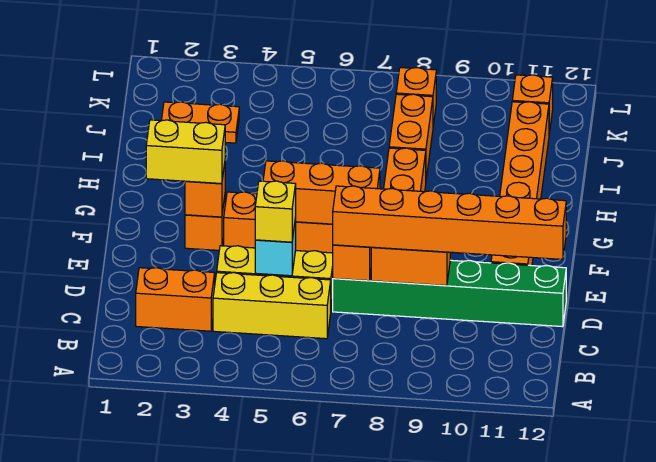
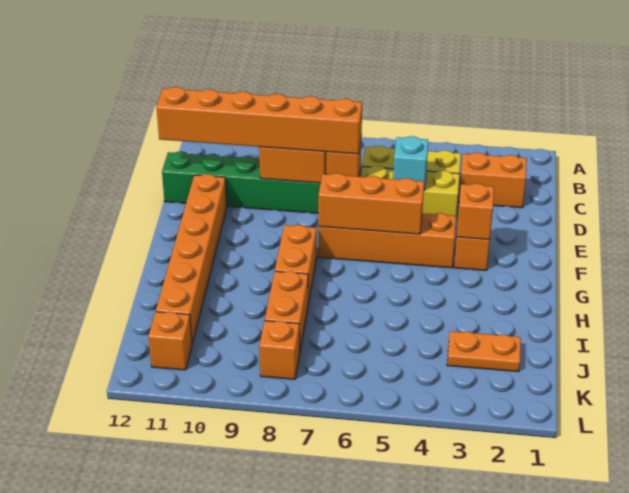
yellow 1x1 brick [255,181,296,242] -> none
yellow 1x2 brick [146,120,225,184] -> none

